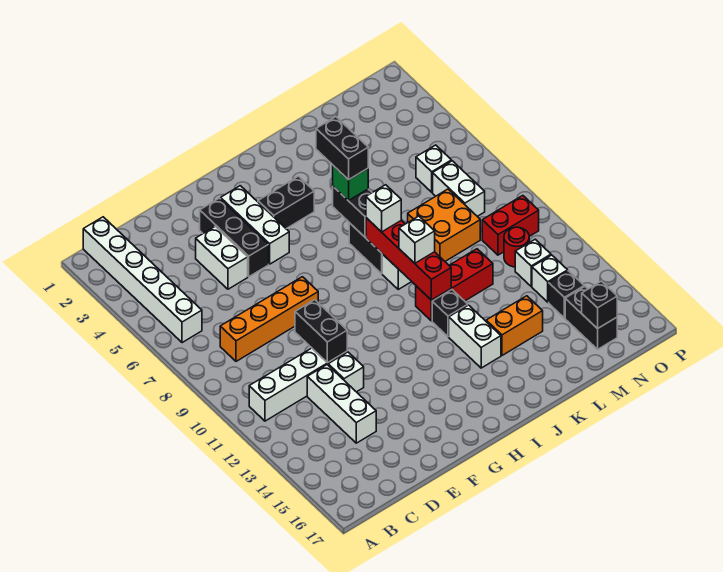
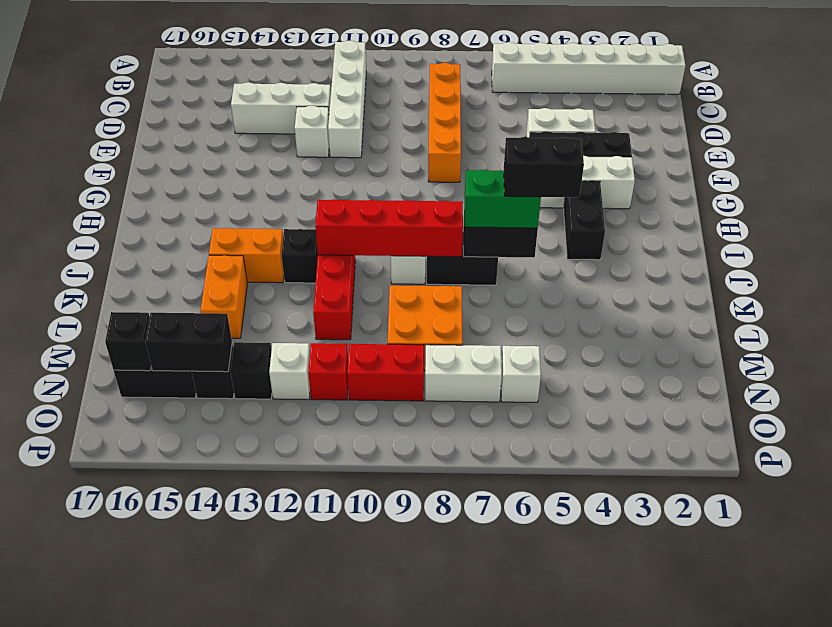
black 1x2 brick [295,300,347,363] -> black 1x2 brick moved to [145,313,232,372]
green 1x1 brick [333,166,368,201] -> green 1x2 brick [464,170,541,228]
white 1x1 brick [366,185,401,232] -> none
white 1x1 brick [399,216,435,263] -> none
white 1x2 brick [449,305,501,368] -> orange 1x2 brick [209,228,284,283]
red 1x2 brick [482,196,539,255] -> red 1x2 brick turned to [347,344,424,401]
red 1x1 round brick [504,227,529,267] -> red 1x1 brick [308,343,348,400]
white 1x1 brick [532,255,568,302] -> black 1x1 brick [230,342,272,399]

